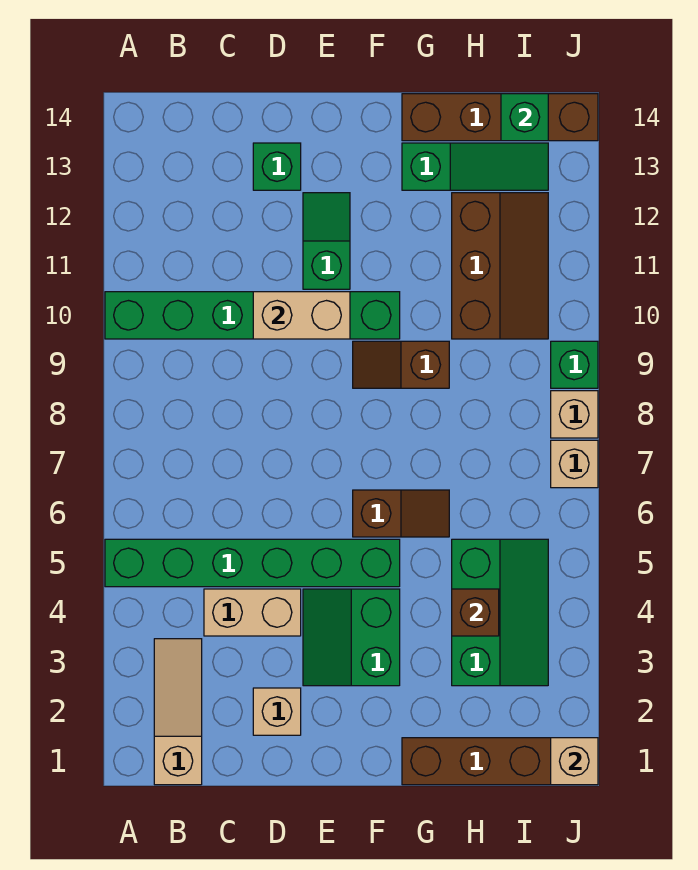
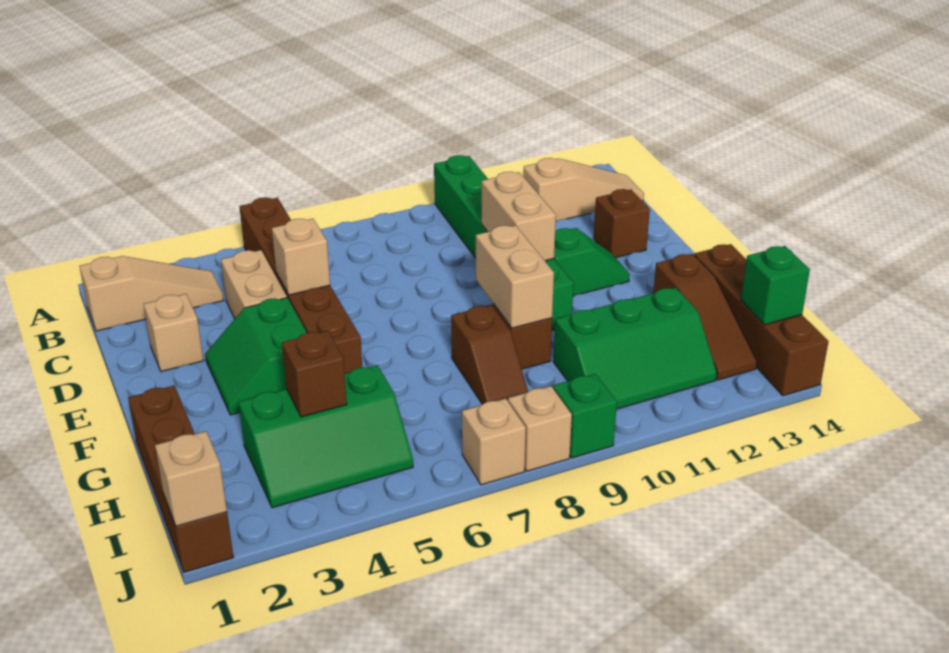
green 1x6 brick [105,539,400,587] -> brown 1x6 brick [239,197,362,374]
none -> tan 1x3 slope [523,158,644,221]
none -> tan 1x1 brick [272,219,330,295]
green 1x1 brick [253,143,301,190] -> brown 1x1 brick [594,189,650,258]
green 2x2 slope [303,589,400,686] -> green 2x2 slope turned to [205,298,307,415]
brown 1x2 slope [353,490,449,537] -> brown 1x2 slope moved to [451,305,528,404]
none -> tan 1x2 brick [476,225,554,328]
green 1x3 slope [402,143,548,190] -> brown 1x3 slope [653,254,757,380]
brown 2x3 slope [452,193,548,339] -> green 2x3 slope [553,288,717,409]

